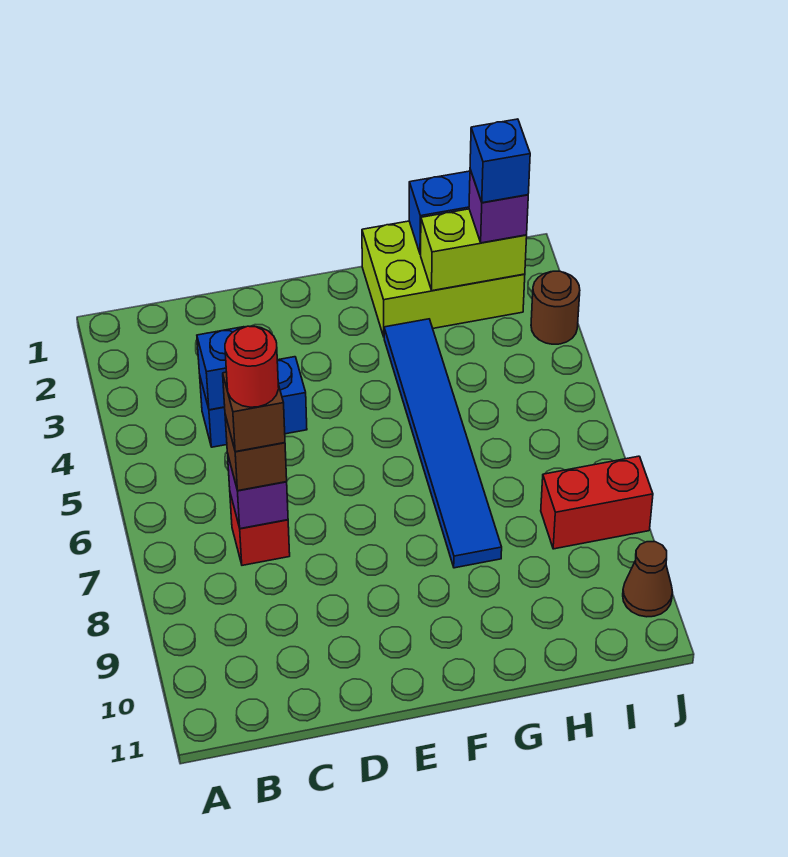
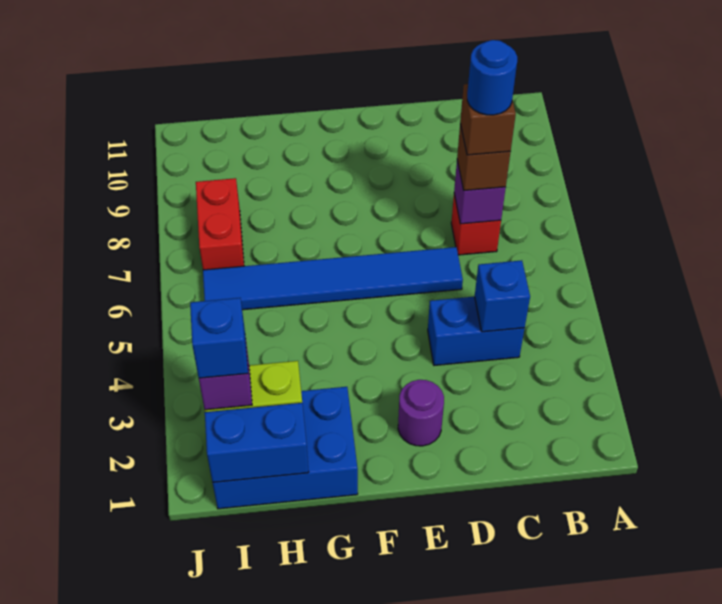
red 1x1 round brick [225,326,279,407] -> blue 1x1 round brick [467,40,517,115]
none -> purple 1x1 round brick [398,380,444,446]
lime 2x3 brick [362,221,525,337] -> blue 2x3 brick [213,387,358,509]
blue 1x6 tile [384,319,502,568] -> blue 1x6 tile turned to [203,247,463,310]
red 1x2 brick [541,456,653,549] -> red 1x2 brick turned to [196,178,244,270]
brown 1x1 round brick [531,271,580,344] -> none
brown 1x1 cone [623,542,673,617] -> none

